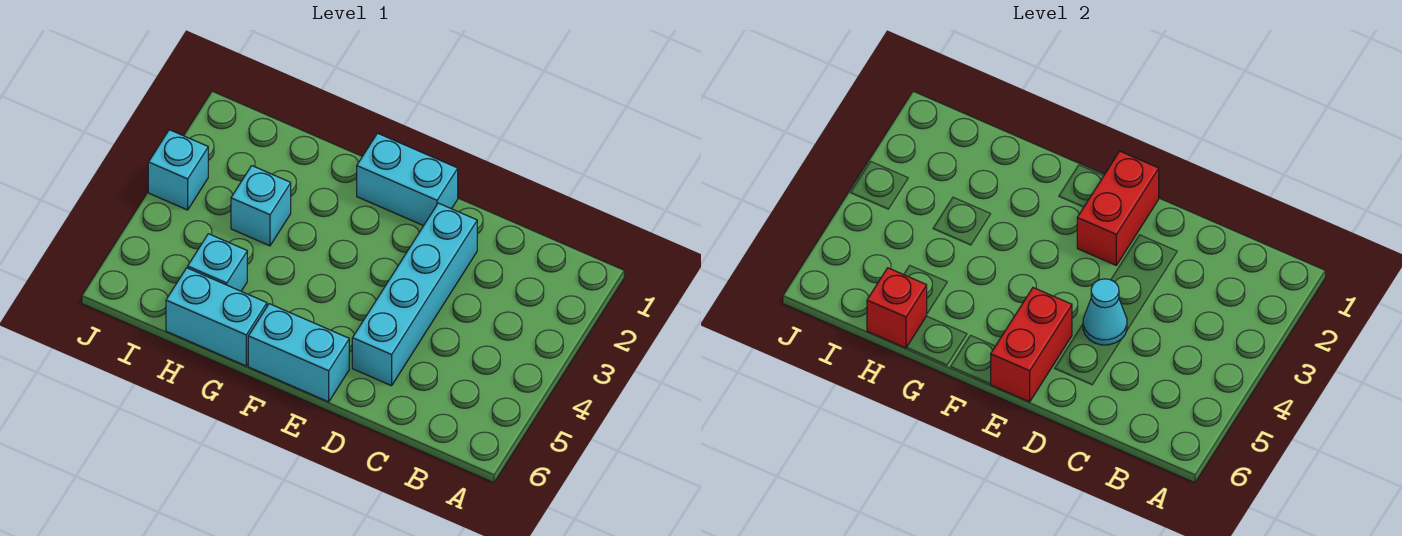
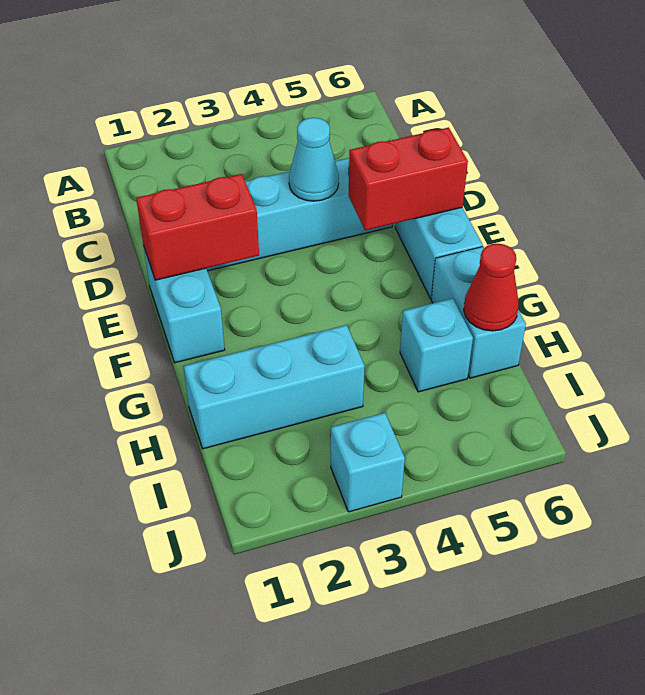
cyan 1x1 brick [231,166,291,246] -> cyan 1x3 brick [184,325,365,449]
red 1x1 brick [867,268,927,348] -> red 1x1 cone [464,244,519,331]

